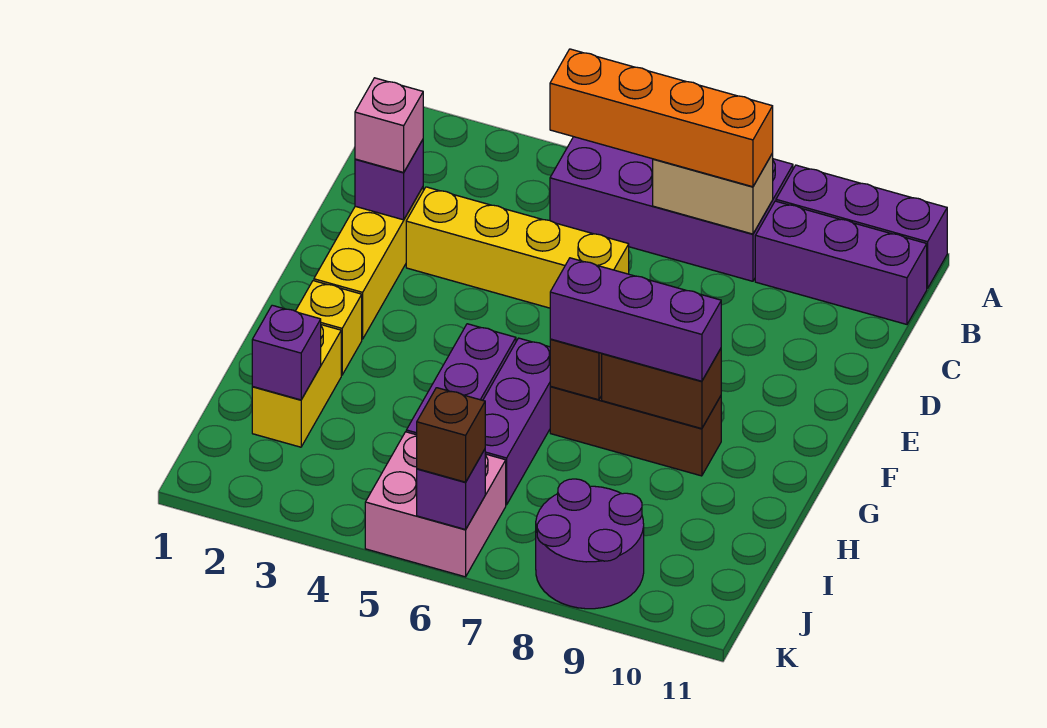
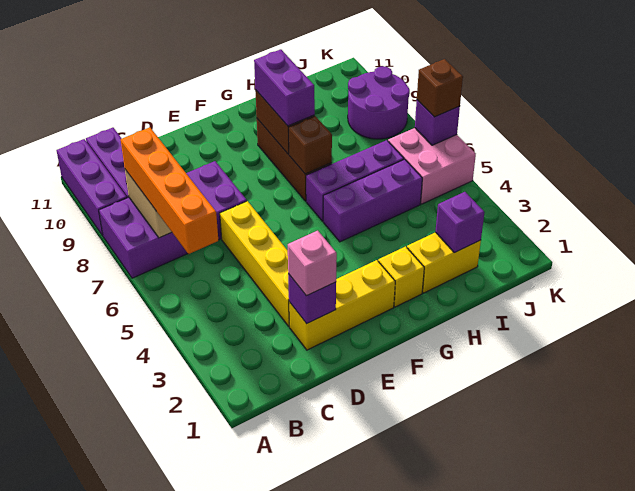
purple 2x4 brick [550,137,793,281] -> purple 2x4 brick turned to [99,161,247,278]
purple 1x3 brick [550,258,721,381] -> purple 1x2 brick [254,49,315,126]

